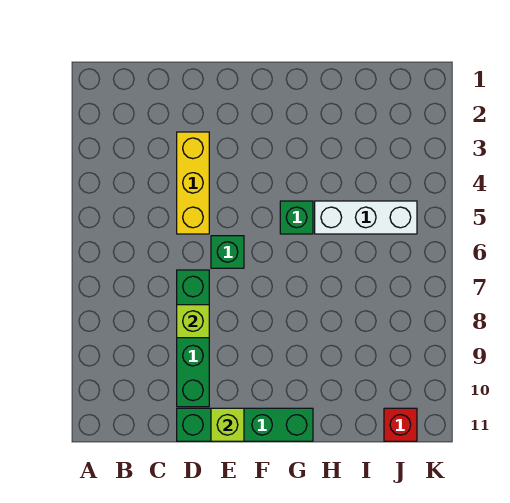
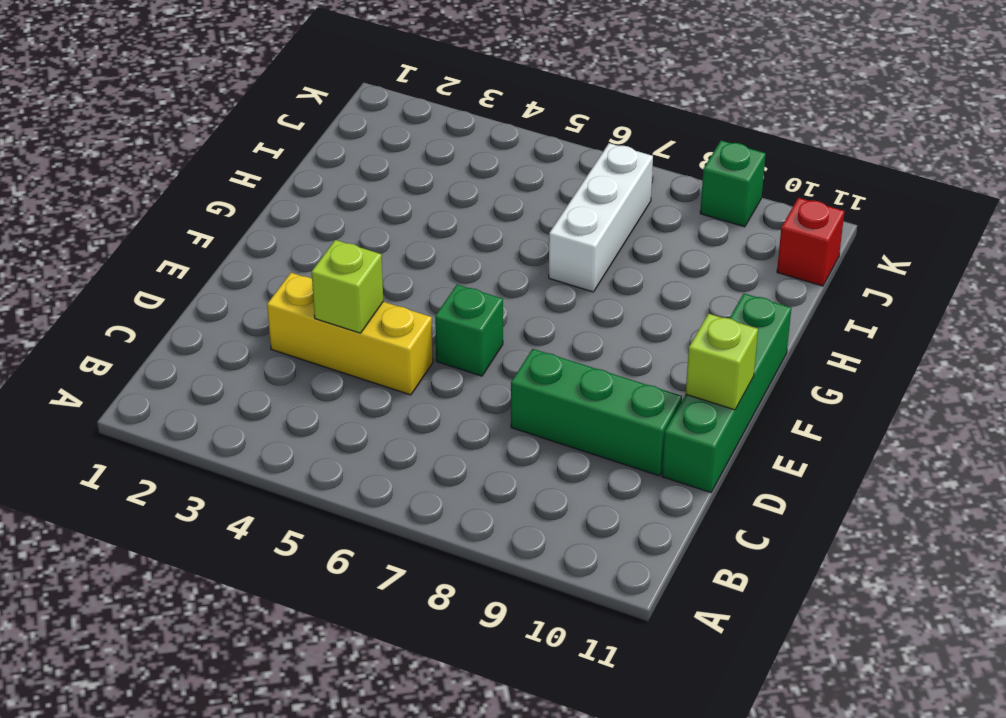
green 1x4 brick [177,270,209,407] -> green 1x3 brick [511,349,682,476]
lime 1x1 brick [177,305,209,338] -> lime 1x1 brick moved to [312,240,383,333]
green 1x1 brick [280,201,313,234] -> green 1x1 brick moved to [700,141,766,227]
white 1x3 brick [315,201,417,234] -> white 1x3 brick moved to [549,143,653,292]

